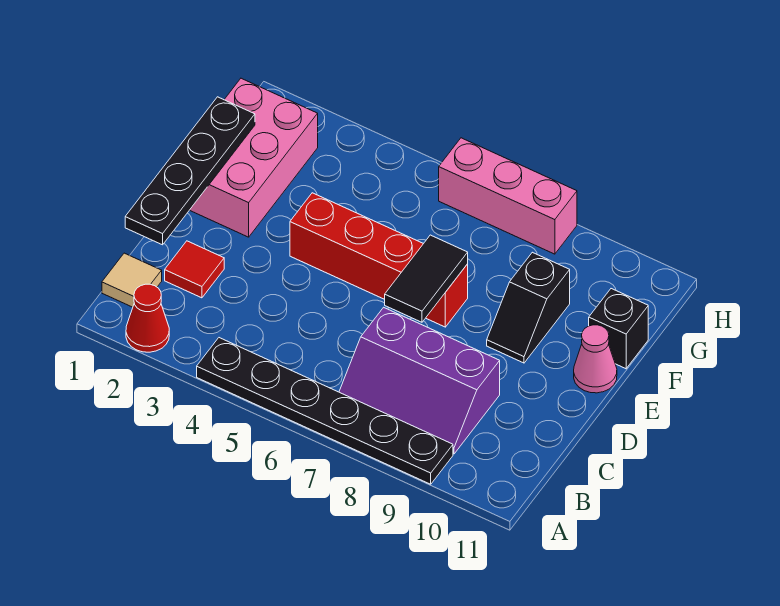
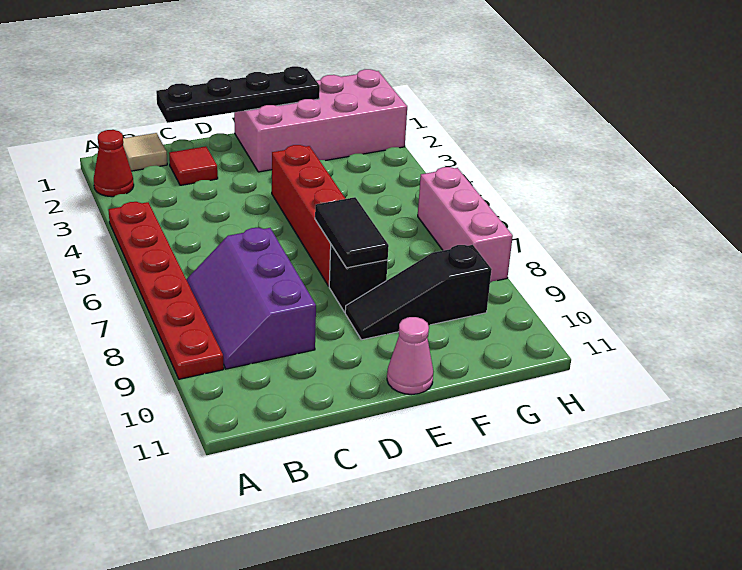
black 1x6 plate [197,338,453,484] -> red 1x6 plate [108,202,224,379]
black 1x2 tile [385,235,468,322] -> black 1x2 tile turned to [315,197,389,268]
pink 2x3 brick [190,78,318,237] -> pink 2x4 brick [234,69,407,172]
black 1x2 slope [487,252,570,363] -> black 1x3 slope [345,245,492,340]
black 1x1 brick [589,289,648,369] -> black 1x1 brick moved to [329,245,388,312]

